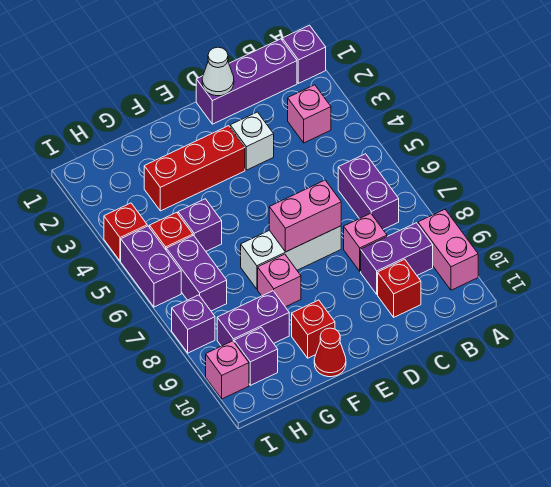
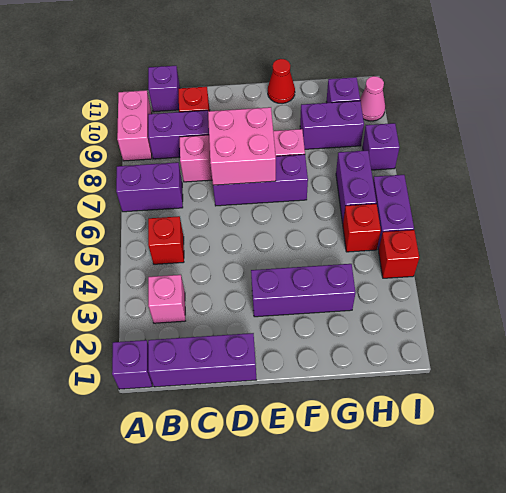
purple 1x2 brick [338,154,399,229] -> purple 1x2 brick turned to [116,162,183,212]
white 1x1 cone [202,47,234,96] -> none
white 1x1 brick [230,112,274,170] -> none
white 1x3 brick [241,226,341,289] -> purple 1x3 brick [213,154,308,206]
pink 1x2 brick [269,180,341,252] -> pink 2x2 brick [208,107,276,185]
red 1x3 brick [144,126,245,211] -> purple 1x3 brick [251,264,356,317]
red 1x1 brick [292,300,335,358] -> red 1x1 brick moved to [148,216,184,264]
purple 1x1 brick [178,199,222,251] -> purple 1x1 brick moved to [148,66,180,112]
pink 1x1 brick [206,341,249,399] -> pink 1x1 cone [360,76,385,121]

